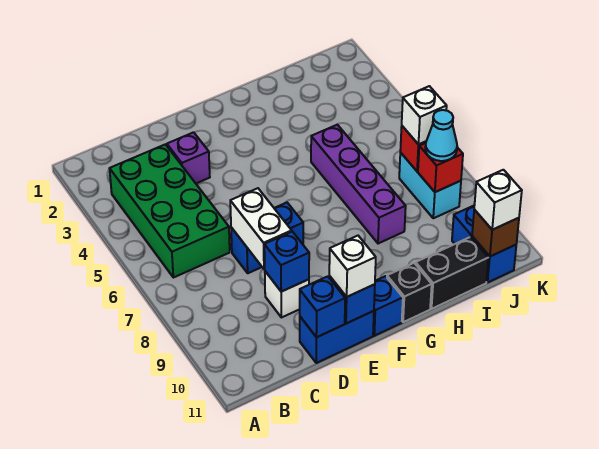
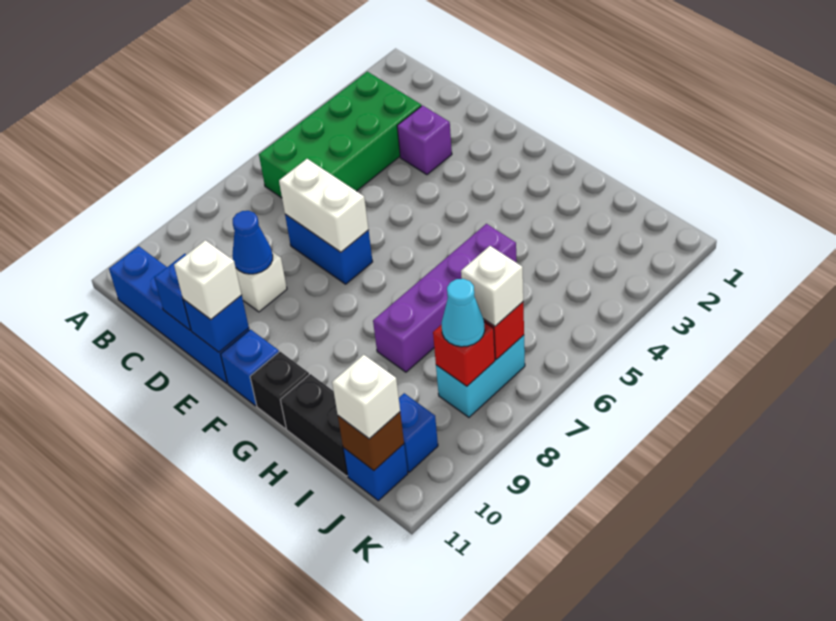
white 1x2 brick [230,188,292,269] -> white 1x2 brick turned to [279,159,369,252]
blue 1x1 brick [264,232,309,292] -> blue 1x1 cone [232,211,273,274]
blue 1x2 brick [300,311,374,363] -> blue 1x4 brick [109,246,249,383]

